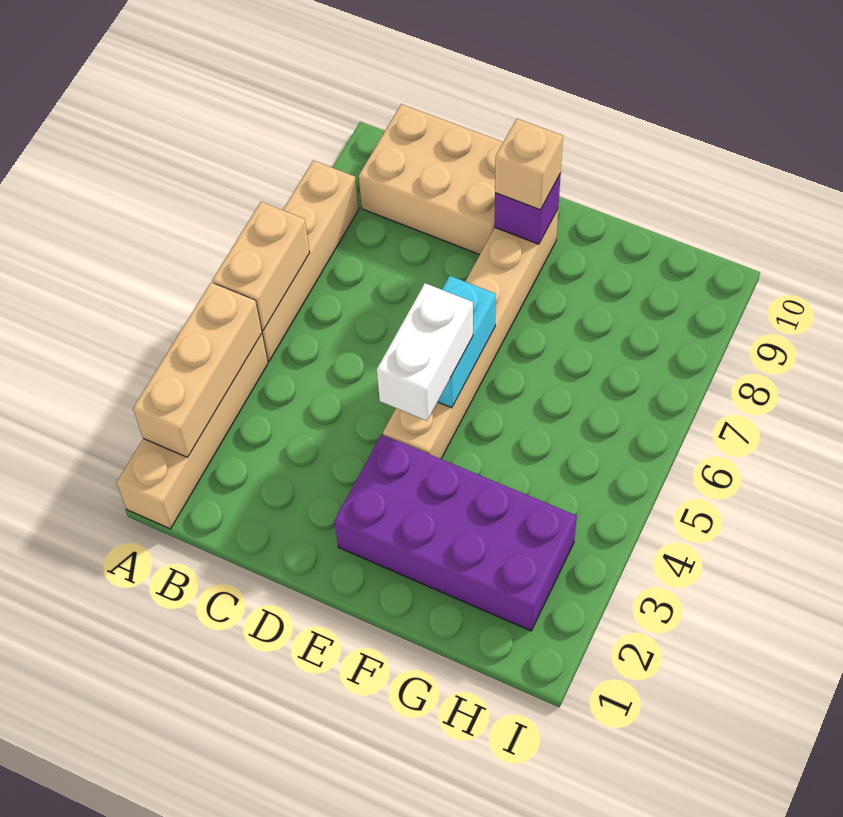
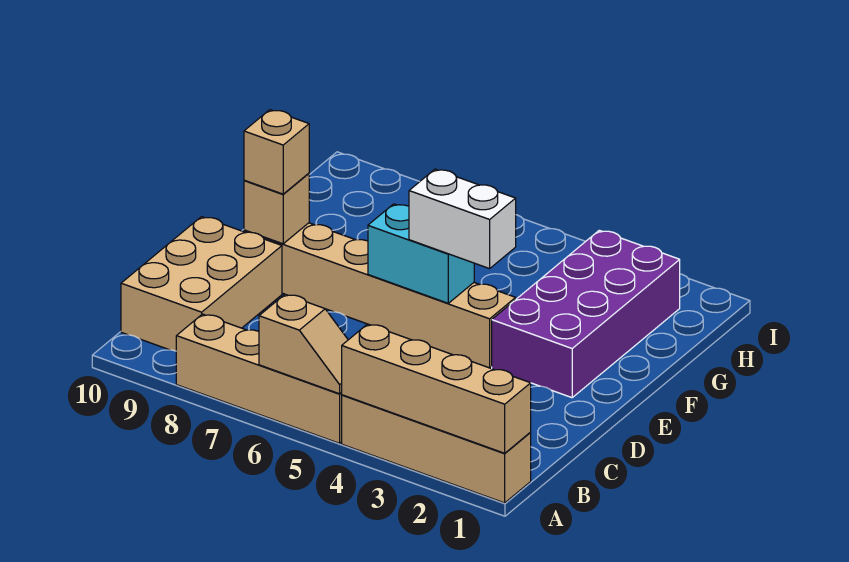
tan 1x3 brick [133,282,262,457] -> tan 1x4 brick [342,324,531,453]
tan 1x2 brick [212,202,310,331] -> tan 1x2 slope [259,294,348,394]
purple 1x1 brick [495,173,561,244] -> tan 1x1 brick [244,173,309,244]

